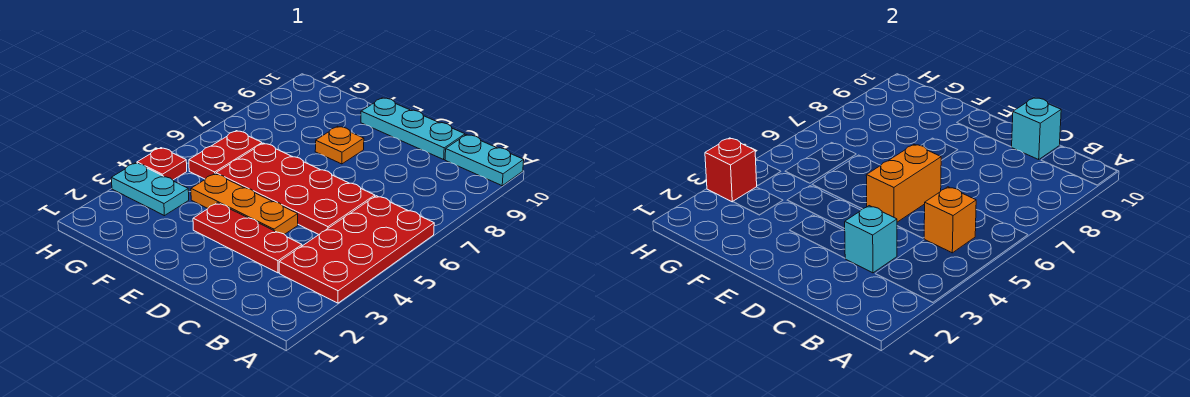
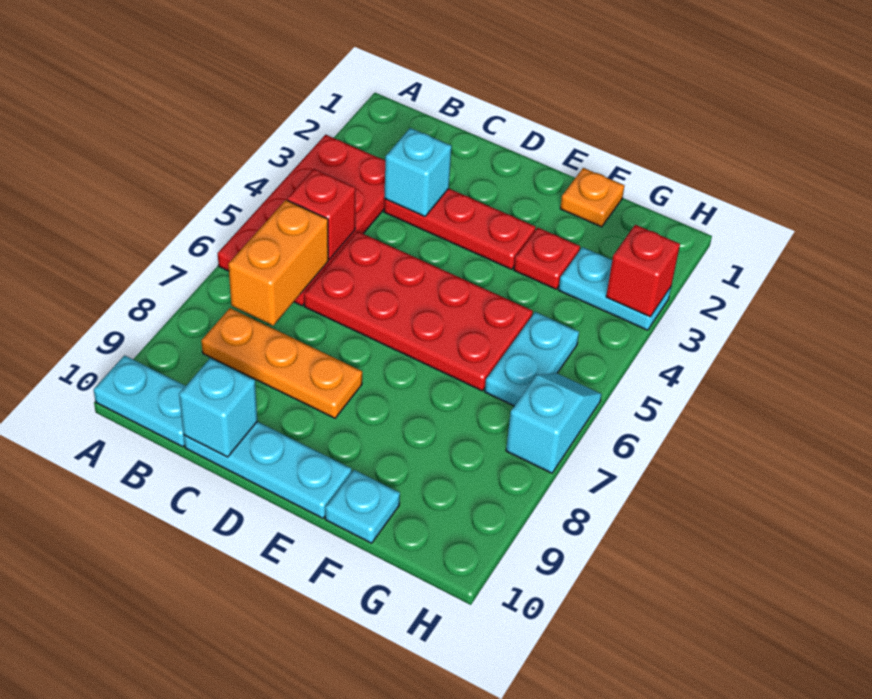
orange 1x1 brick [924,187,976,253] -> red 1x1 brick [287,169,355,260]
orange 1x3 plate [191,174,298,234] -> orange 1x3 plate moved to [201,308,362,418]
orange 1x2 brick [866,144,941,222] -> orange 1x2 brick moved to [228,200,328,326]
orange 1x1 plate [315,126,364,164] -> orange 1x1 plate moved to [560,168,624,227]
none -> cyan 1x1 plate [325,470,400,543]
red 1x2 plate [189,131,262,179] -> cyan 1x2 plate [485,312,579,406]
red 1x1 plate [137,148,187,180] -> red 1x1 plate moved to [514,228,580,289]
none -> cyan 1x2 slope [506,373,602,473]

